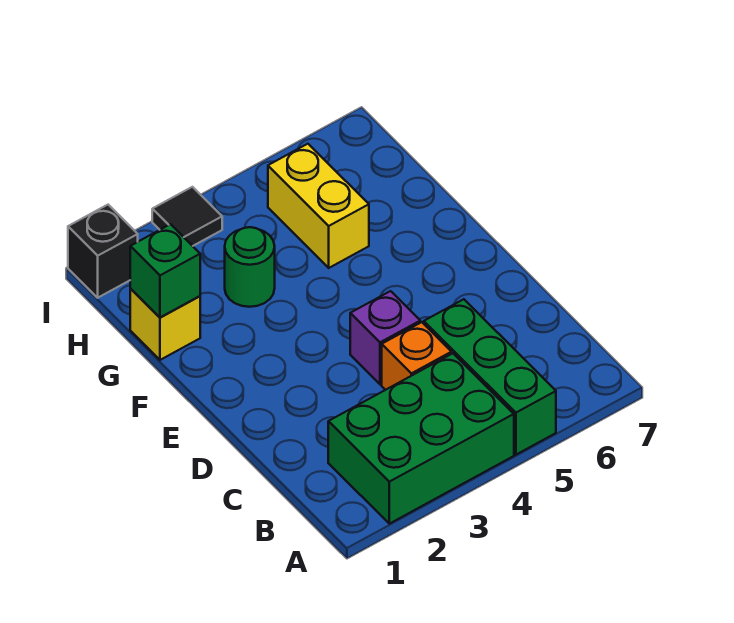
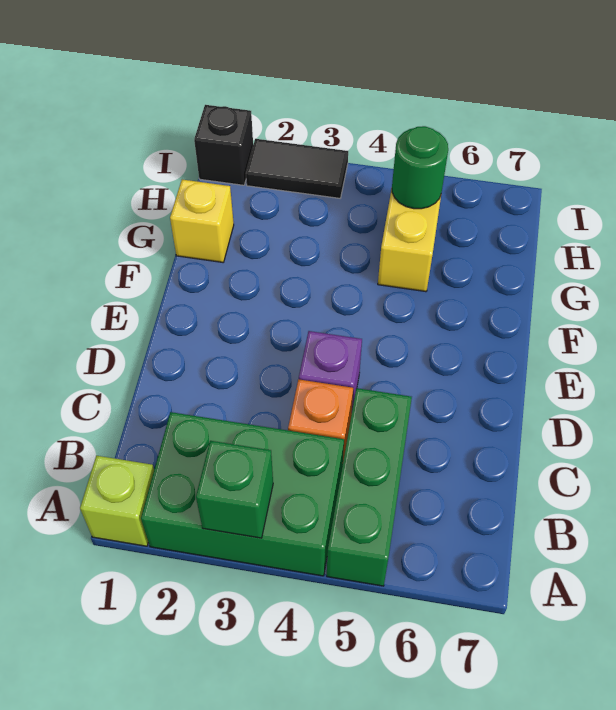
none -> lime 1x1 brick [80,456,154,546]
green 1x1 brick [130,224,200,317] -> green 1x1 brick moved to [196,441,273,538]
green 1x1 round brick [225,227,275,307] -> green 1x1 round brick moved to [392,126,448,209]
black 1x1 tile [152,187,222,246] -> black 1x2 tile [246,139,348,198]

